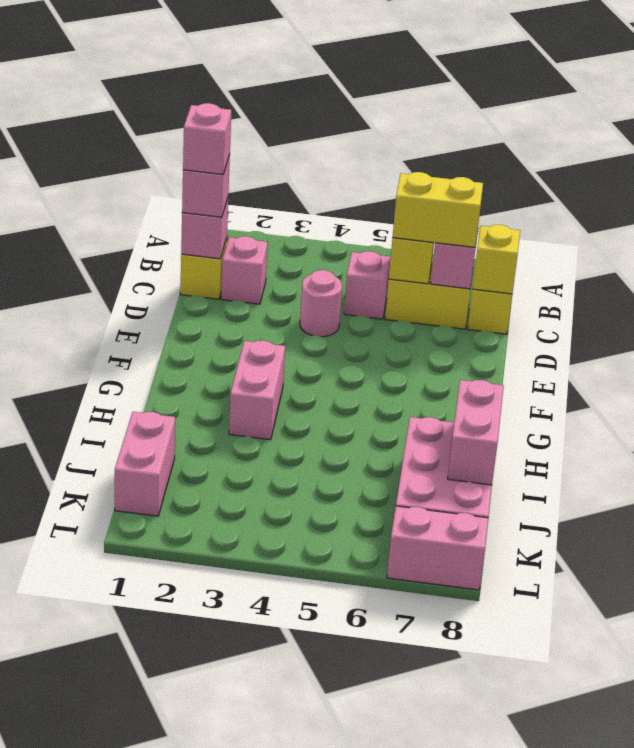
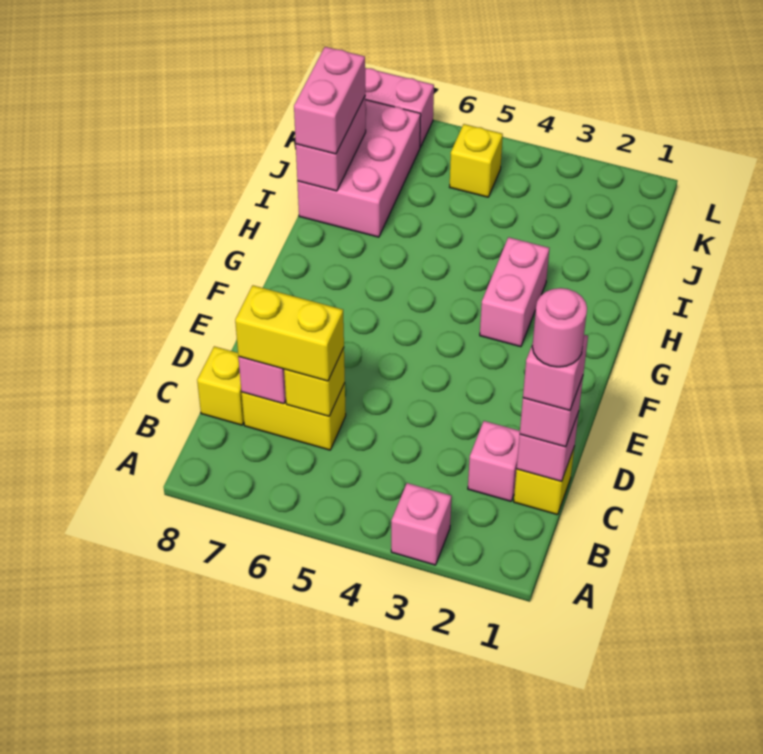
pink 1x1 brick [344,251,391,319] -> pink 1x1 brick moved to [391,483,452,565]
yellow 1x1 brick [473,225,520,294] -> yellow 1x1 brick moved to [450,124,503,197]
pink 1x1 round brick [300,270,342,337] -> pink 1x1 round brick moved to [532,288,587,367]
pink 1x2 brick [115,412,175,516] -> pink 1x2 brick moved to [294,47,365,154]

